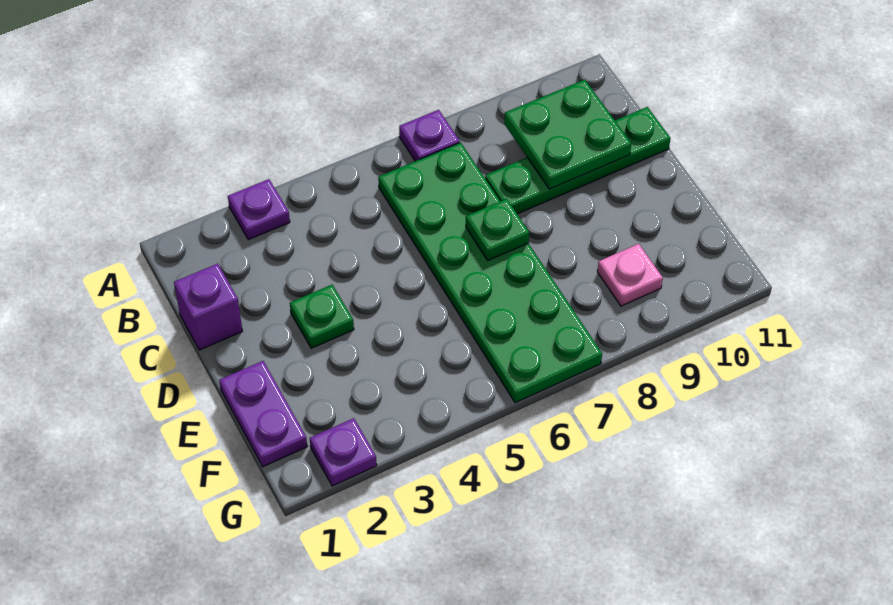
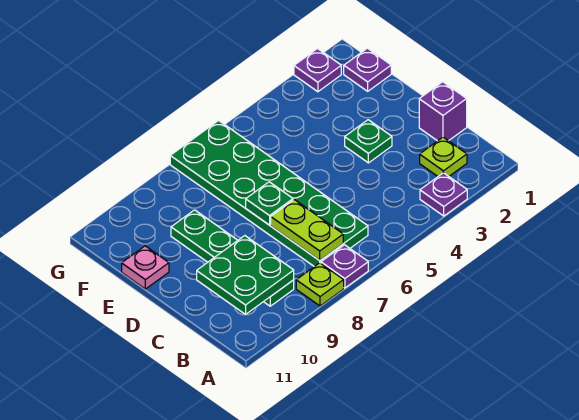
none -> lime 1x1 plate [296,263,344,306]
none -> lime 1x1 plate [420,137,467,176]
none -> lime 1x2 plate [271,200,343,260]
green 1x4 plate [485,107,671,214] -> green 1x4 plate turned to [171,210,294,306]
purple 1x2 plate [219,361,307,467] -> purple 1x1 plate [344,48,391,91]
pink 1x1 plate [597,244,663,306] -> pink 1x1 plate moved to [122,246,169,289]

